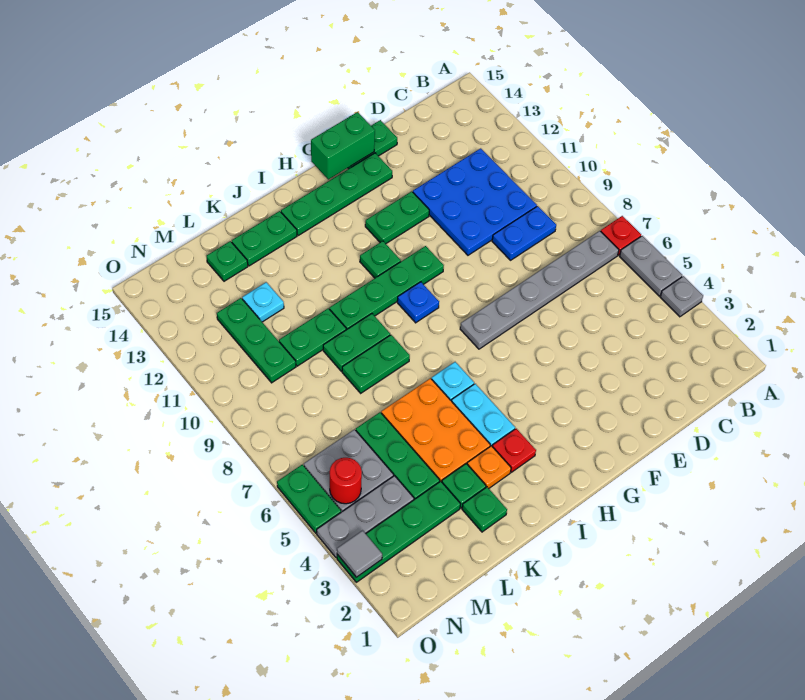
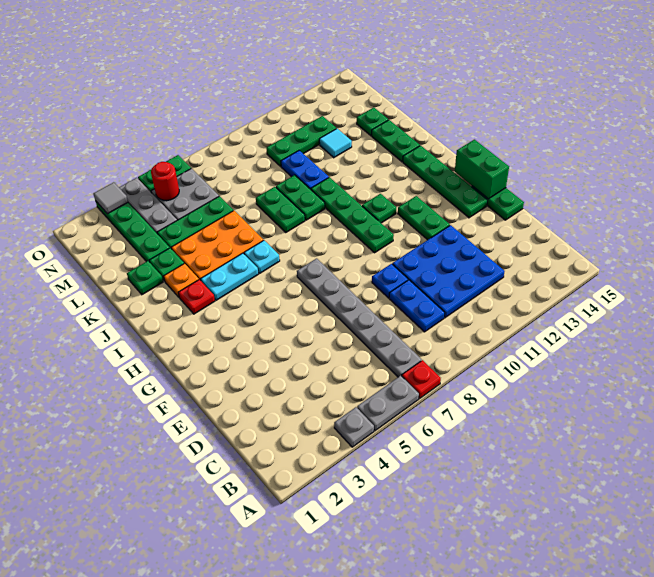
blue 1x1 plate [397,282,439,323] -> blue 1x1 plate moved to [372,264,408,298]
green 1x2 plate [279,308,346,366] -> blue 1x2 plate [281,150,329,189]
cyan 1x1 plate [242,282,284,322] -> cyan 1x1 tile [319,129,352,158]

